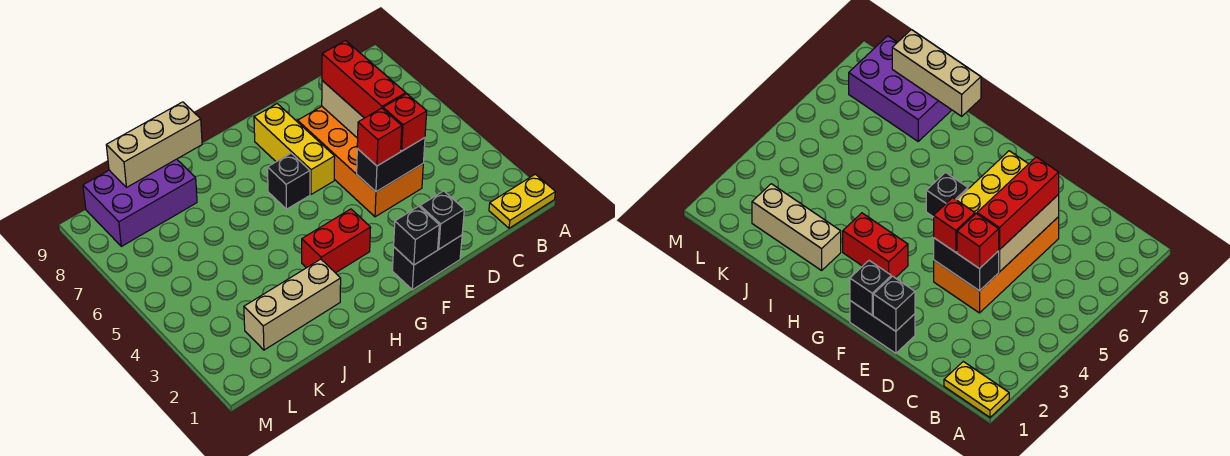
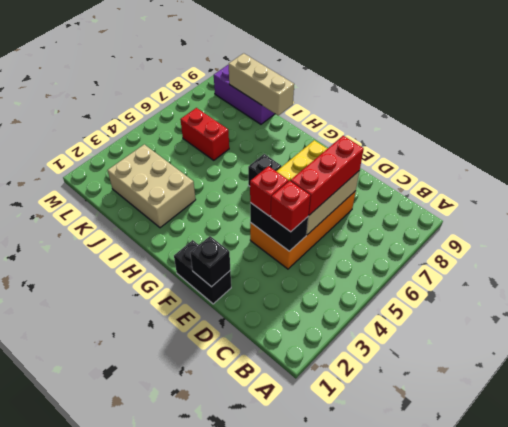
yellow 1x2 plate [489,174,555,228] -> none
black 1x1 brick [394,206,439,265] -> none
red 1x2 brick [302,209,371,273] -> red 1x2 brick moved to [180,108,229,160]
tan 1x3 brick [244,259,341,350] -> tan 2x3 brick [108,144,196,228]
purple 2x3 brick [83,159,197,246] -> purple 1x3 brick [214,65,275,124]

